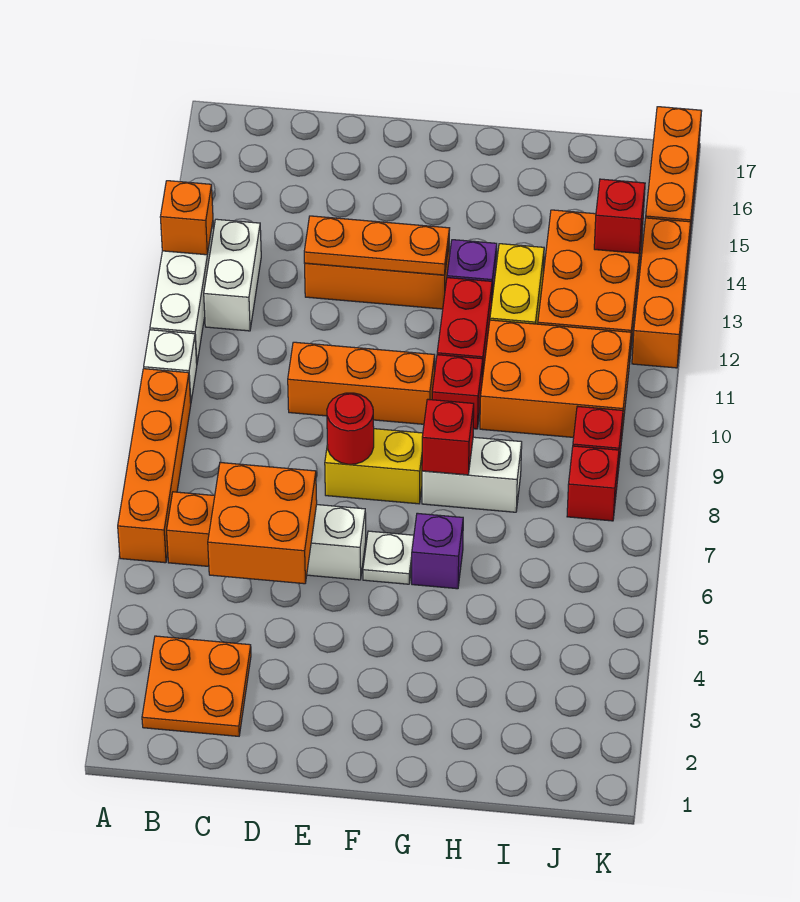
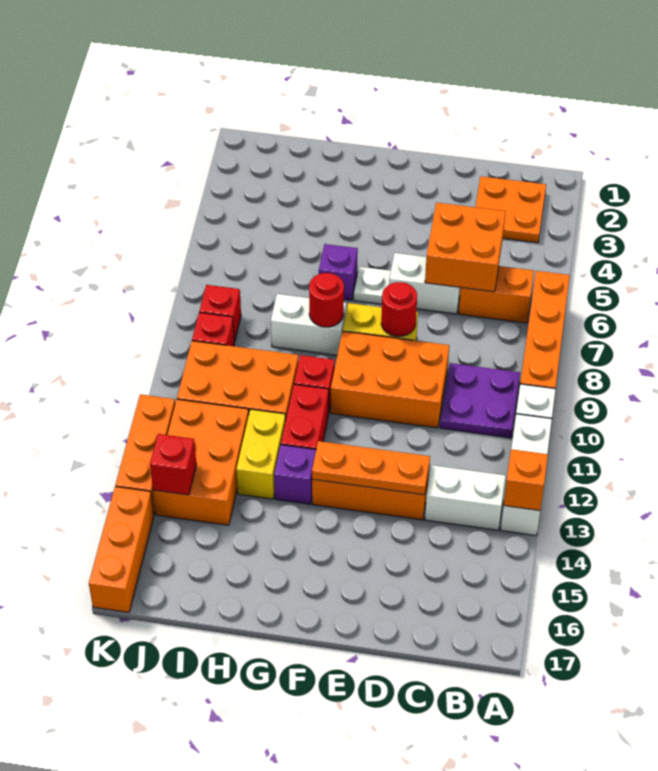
none -> purple 2x2 plate [440,363,520,438]
white 1x2 brick [204,219,261,331] -> white 1x2 brick turned to [425,465,506,530]
orange 1x3 brick [288,342,435,424] -> orange 2x3 brick [331,331,449,428]
red 1x1 brick [422,399,474,475] -> red 1x1 round brick [309,273,344,327]

